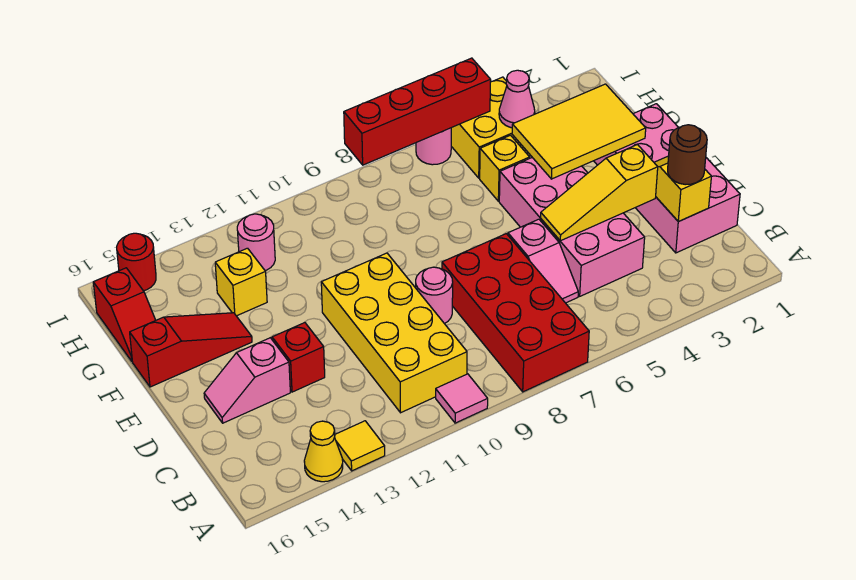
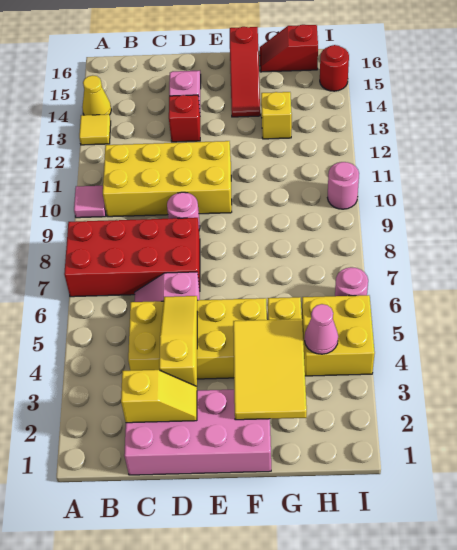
brown 1x1 round brick [668,125,707,185] -> none
pink 2x4 brick [499,158,645,296] -> yellow 2x4 brick [128,298,267,379]
pink 1x1 round brick [237,214,275,271] -> pink 1x1 round brick moved to [327,162,359,209]
red 1x4 brick [344,58,491,165] -> none

